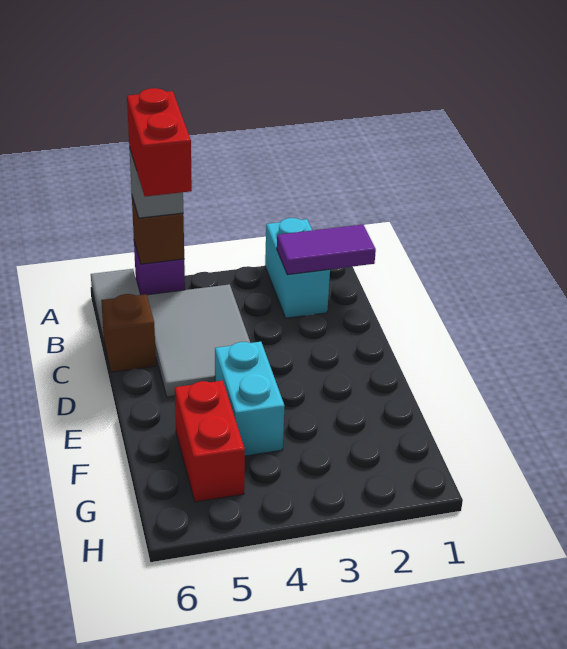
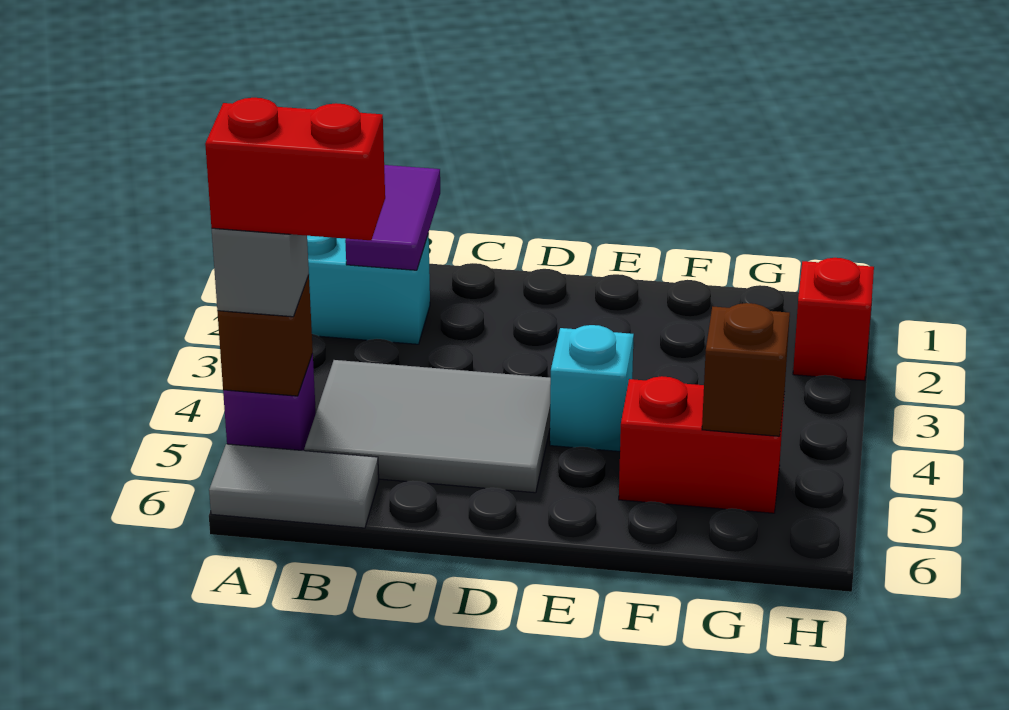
brown 1x1 brick [101,294,156,372] -> brown 1x1 brick moved to [702,303,790,436]
cyan 1x2 brick [215,342,284,456] -> cyan 1x1 brick [550,325,634,451]
none -> red 1x1 brick [793,258,874,381]

